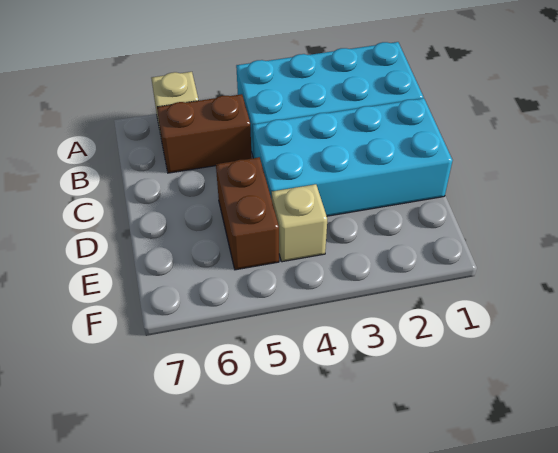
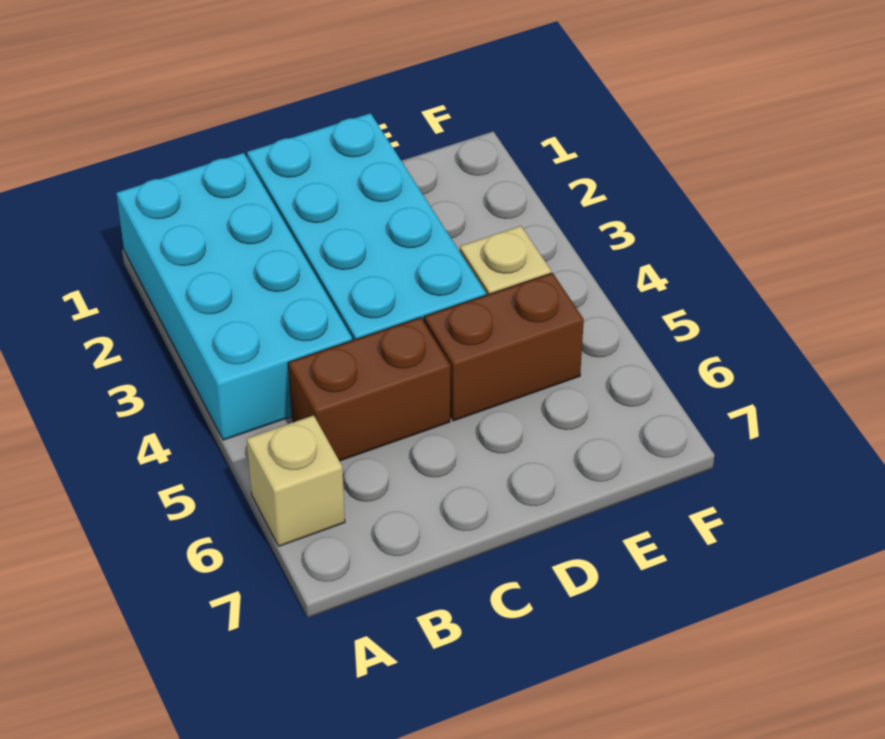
brown 1x2 brick [157,94,252,173] -> brown 1x2 brick turned to [288,318,450,461]

